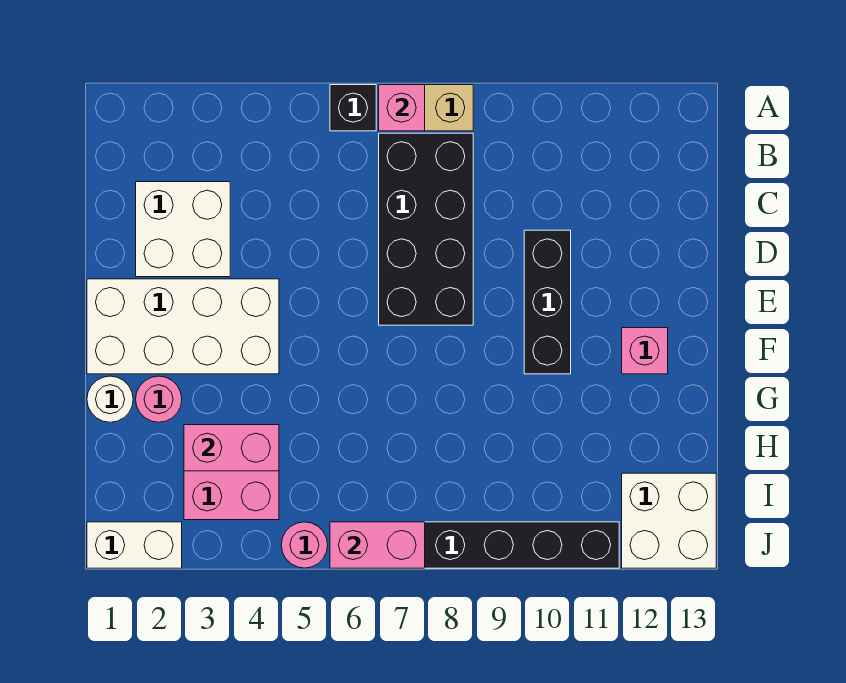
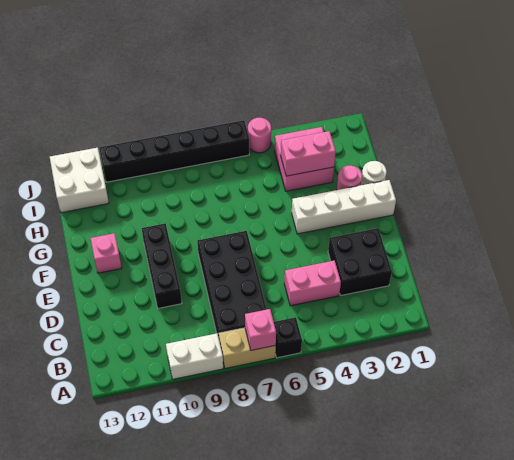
white 2x2 brick [136,182,230,277] -> black 2x2 brick [328,228,392,295]
white 2x4 brick [87,279,279,374] -> white 1x4 brick [292,180,396,234]
white 1x2 brick [87,522,182,568] -> white 1x2 brick moved to [166,333,223,379]
pink 1x2 brick [330,522,425,568] -> pink 1x2 brick moved to [284,261,341,306]

